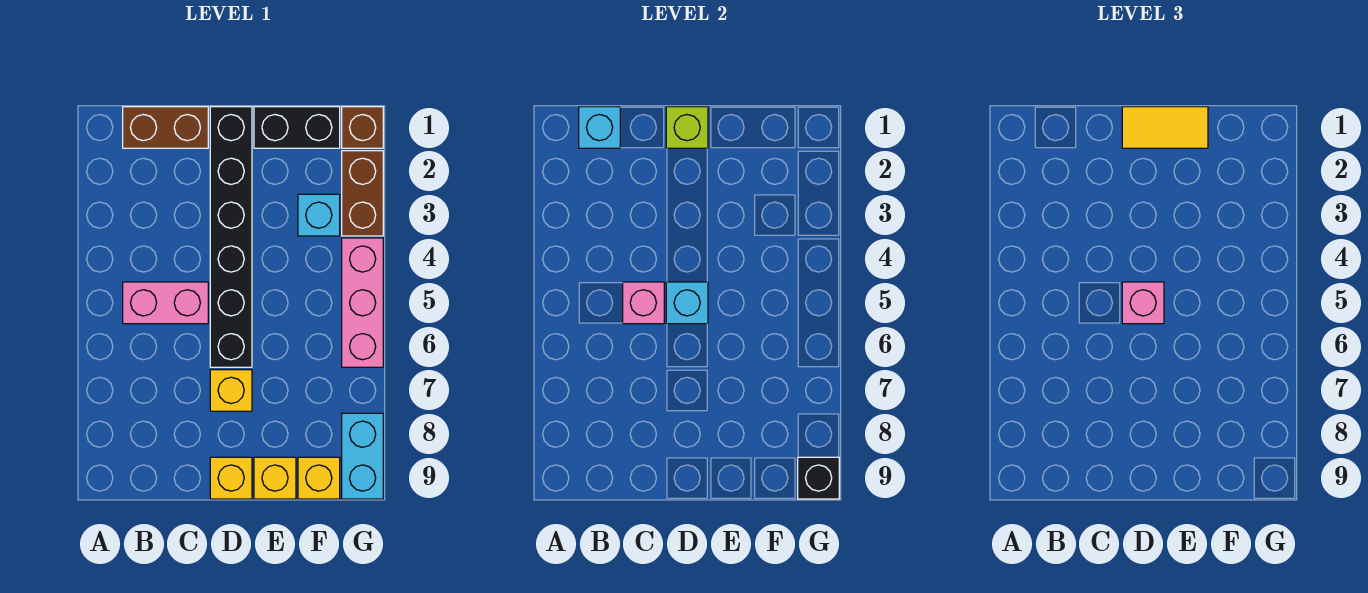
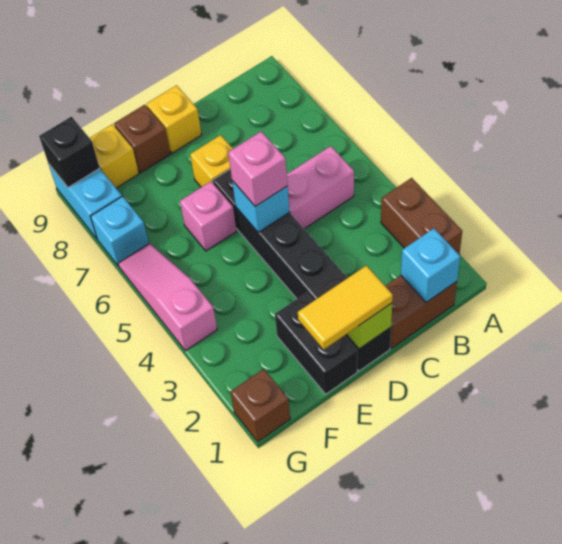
pink 1x1 brick [623,282,664,324] -> pink 1x1 brick moved to [180,181,236,251]
black 1x2 brick [254,107,340,148] -> black 1x2 brick turned to [275,293,357,394]
yellow 1x1 brick [254,457,296,499] -> brown 1x1 brick [114,105,170,173]
cyan 1x1 brick [298,194,340,236] -> cyan 1x1 brick moved to [91,196,149,266]
brown 1x2 brick [342,151,383,236] -> brown 1x2 brick moved to [381,178,462,254]
pink 1x3 brick [342,238,383,367] -> pink 1x3 slope [118,243,217,351]

